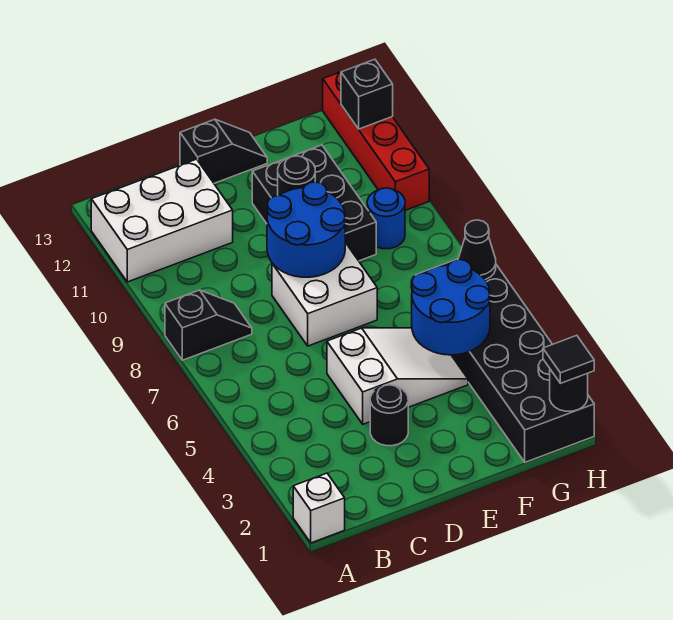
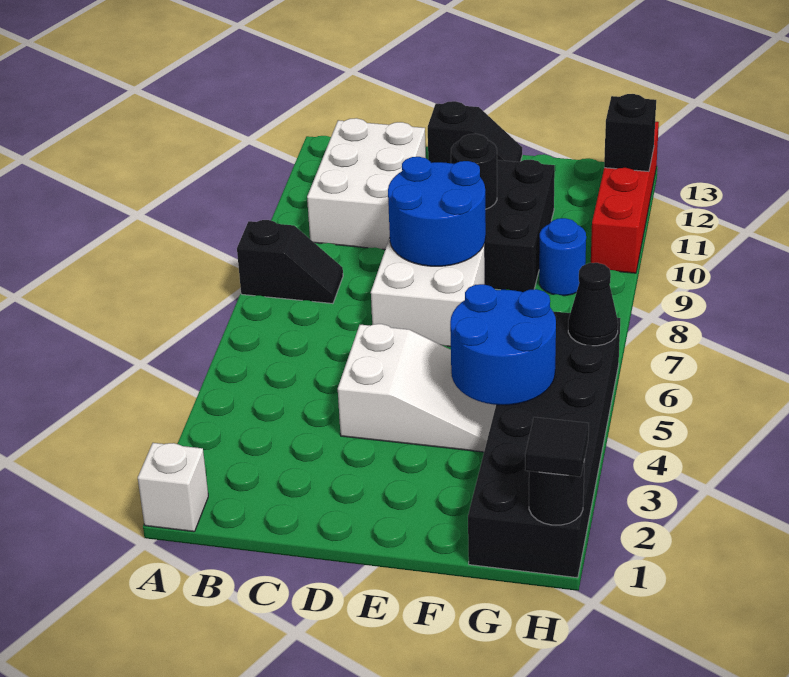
white 2x3 brick [91,159,233,282] -> white 2x3 brick turned to [307,118,426,249]
black 1x1 round brick [370,385,408,446] -> none

